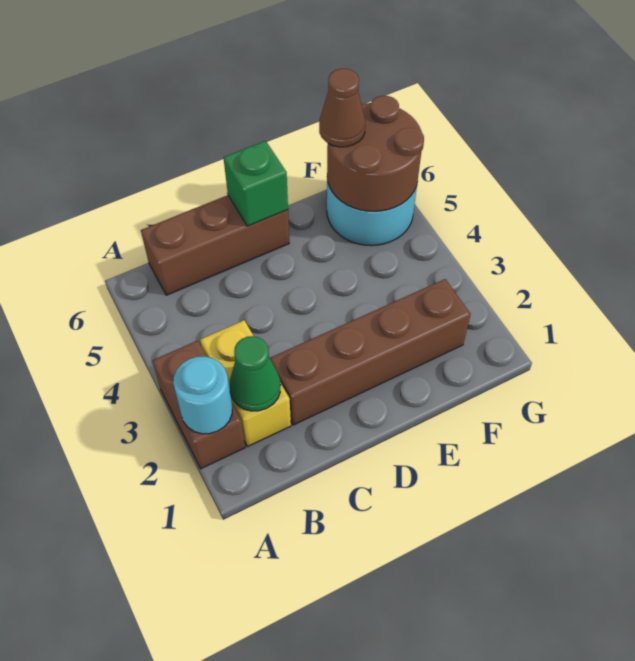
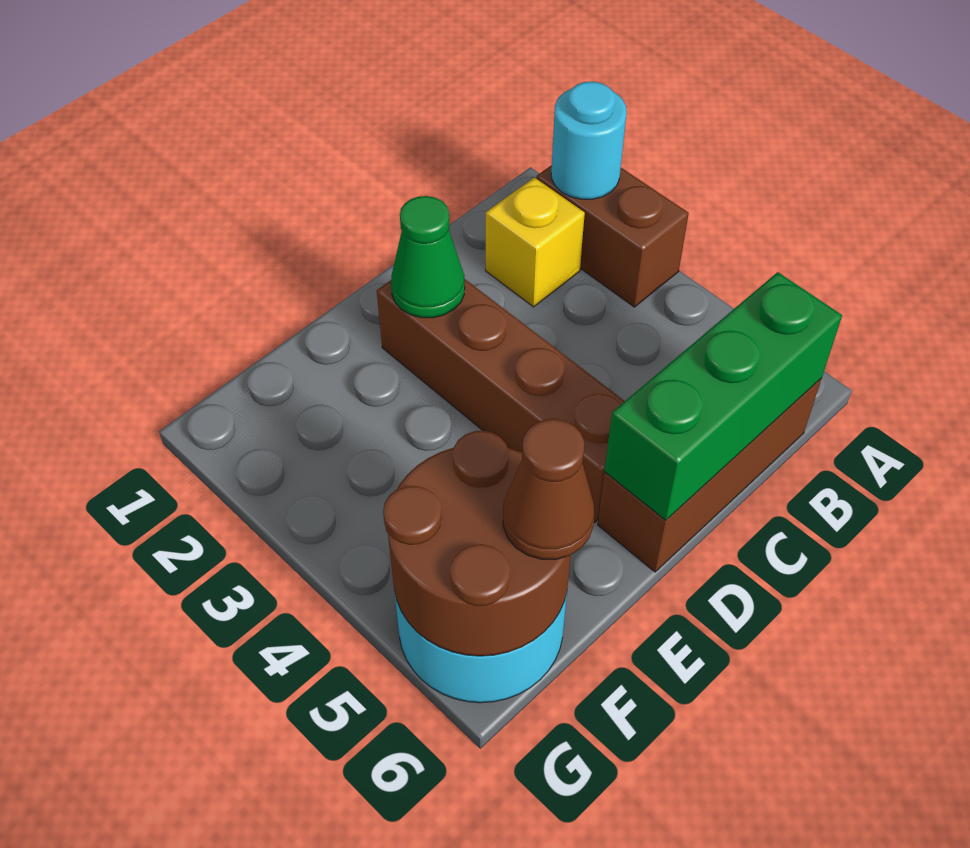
yellow 1x2 brick [200,320,291,447] -> yellow 1x1 brick [486,178,585,307]
green 1x1 cone [229,336,280,411] -> green 1x1 cone moved to [391,196,465,318]
brown 1x4 brick [270,279,471,425] -> brown 1x4 brick turned to [377,279,625,522]
green 1x1 brick [223,141,288,226] -> green 1x3 brick [604,272,842,520]

